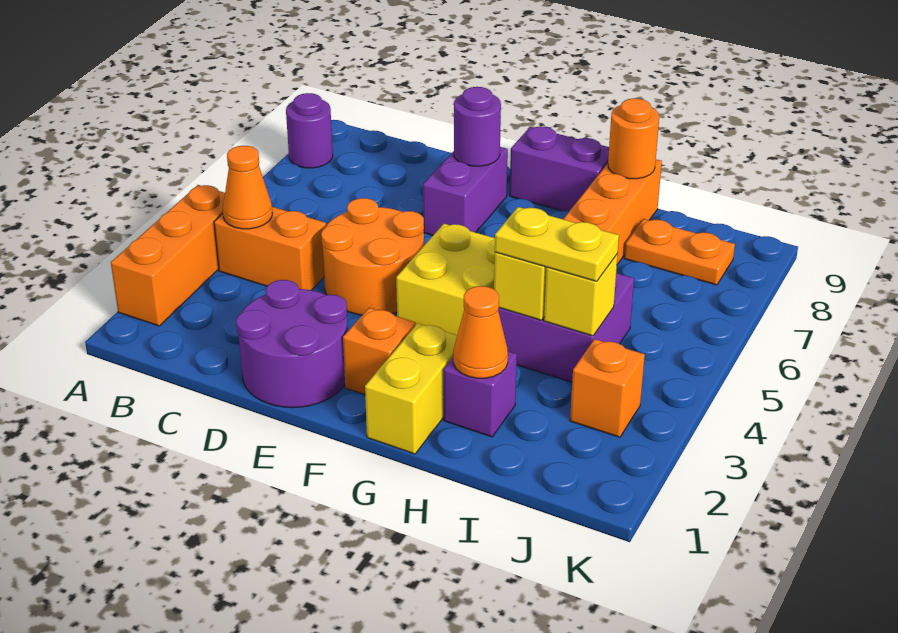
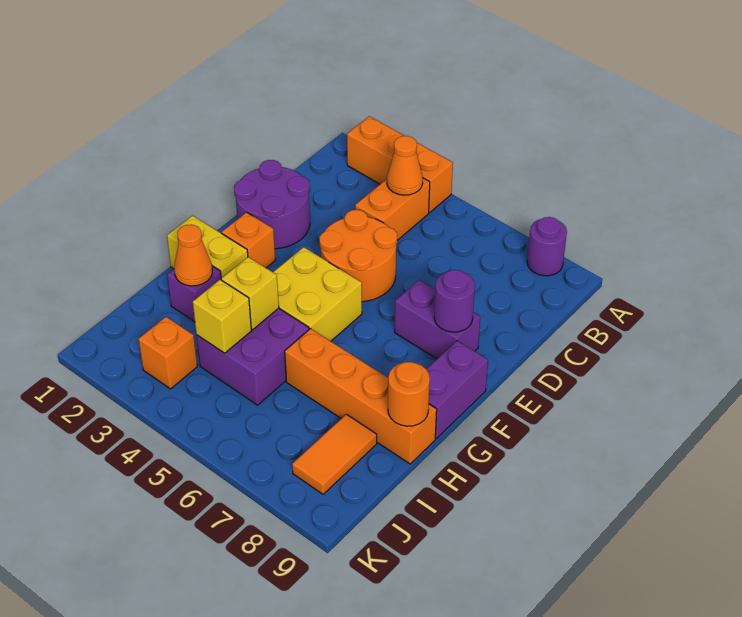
yellow 1x2 plate [495,207,619,281] -> none
orange 1x2 plate [624,219,735,285] -> orange 1x2 tile [292,414,377,494]

